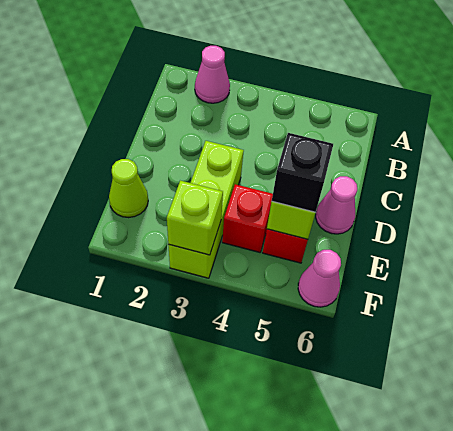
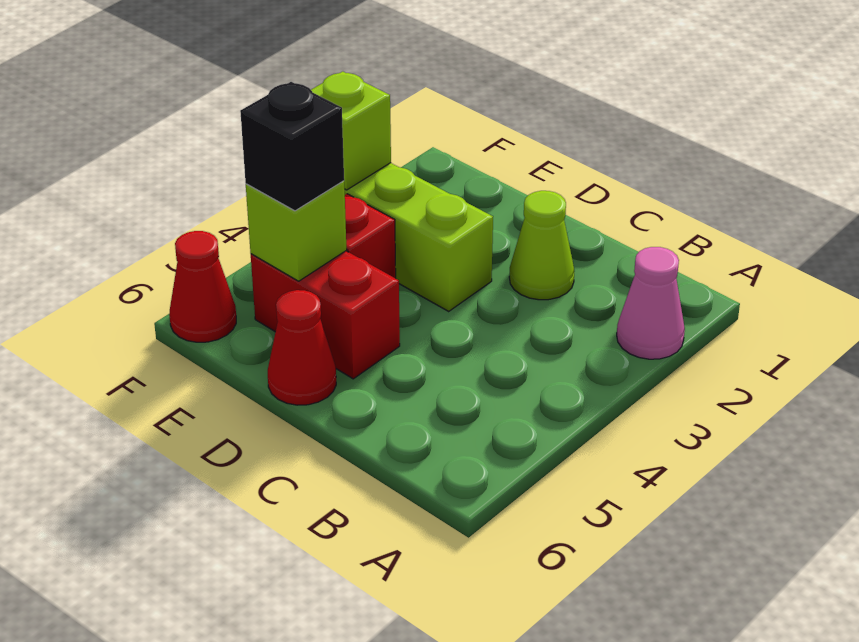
pink 1x1 cone [316,176,357,234] -> red 1x1 cone [268,290,336,405]
lime 1x1 cone [109,159,148,218] -> lime 1x1 cone moved to [509,191,574,300]
pink 1x1 cone [298,250,341,307] -> red 1x1 cone [169,231,236,342]

